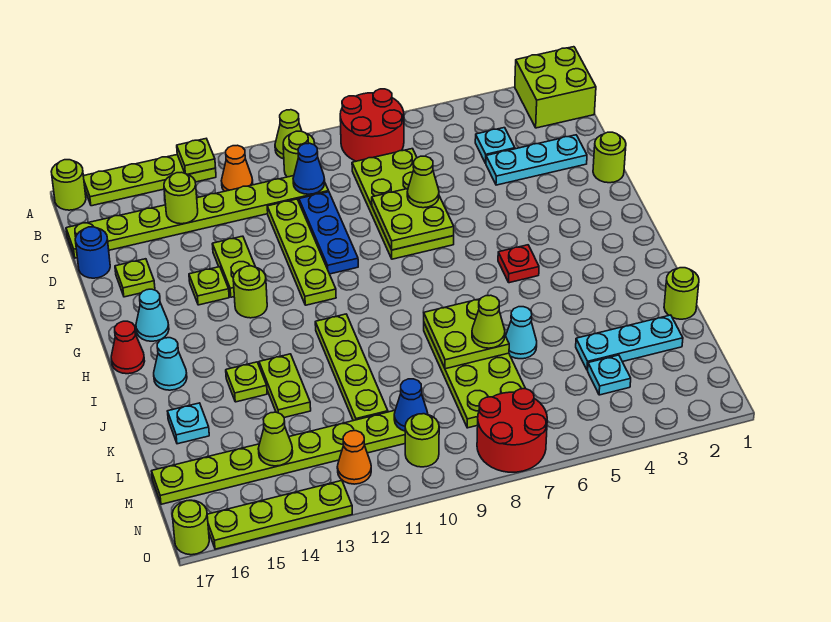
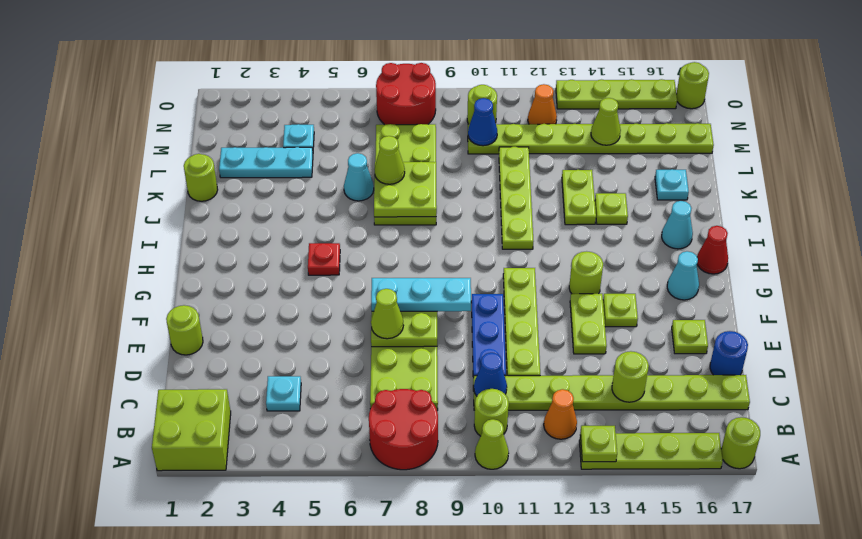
cyan 1x3 plate [486,135,587,185] -> cyan 1x3 plate moved to [371,278,471,311]

